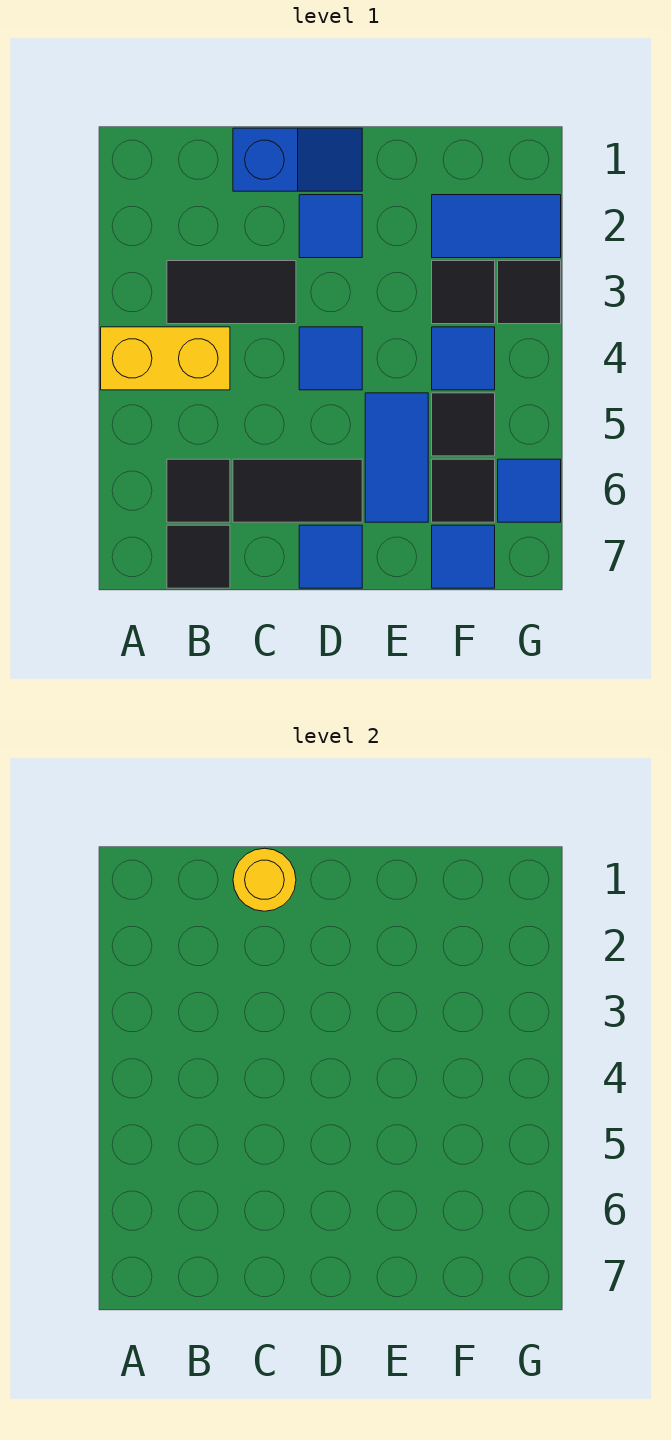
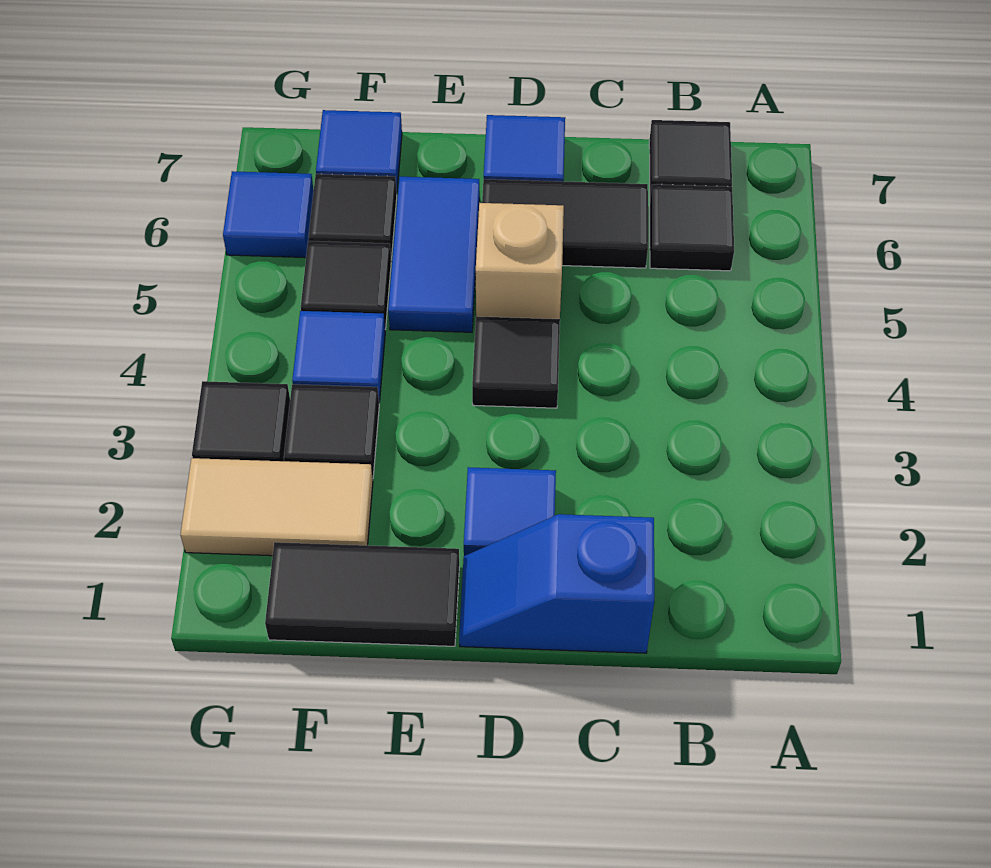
yellow 1x2 brick [101,327,230,390] -> none
black 1x2 tile [167,261,296,324] -> black 1x2 tile moved to [265,542,459,646]
yellow 1x1 round brick [233,848,296,911] -> none
blue 1x1 tile [299,327,362,390] -> black 1x1 tile [472,316,560,408]
none -> tan 1x1 brick [476,203,564,319]
blue 1x2 tile [432,195,561,258] -> tan 1x2 tile [180,458,373,556]

